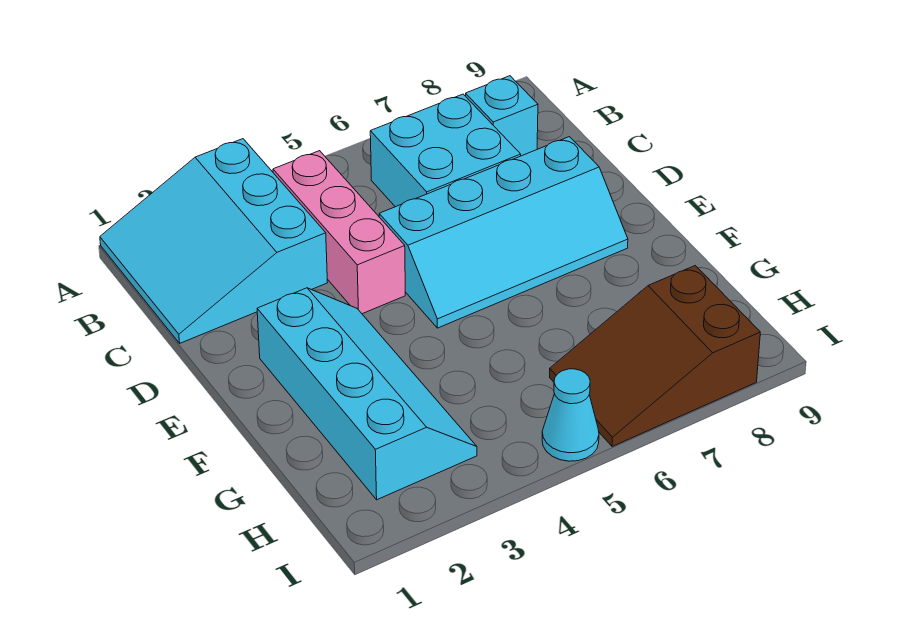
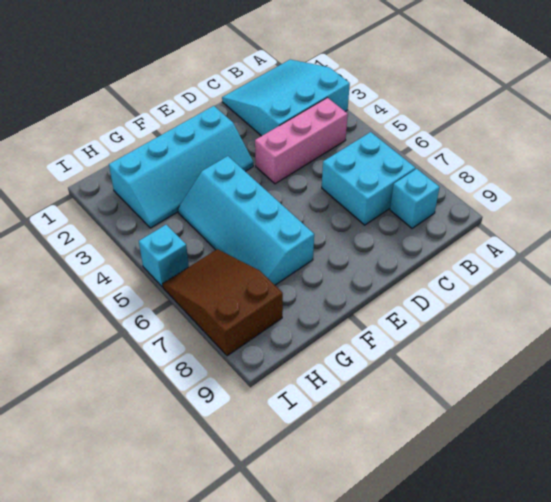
cyan 2x4 slope [379,137,628,328] -> cyan 2x4 slope moved to [178,156,314,285]
cyan 1x1 cone [542,369,599,461] -> cyan 1x1 brick [139,225,189,287]

